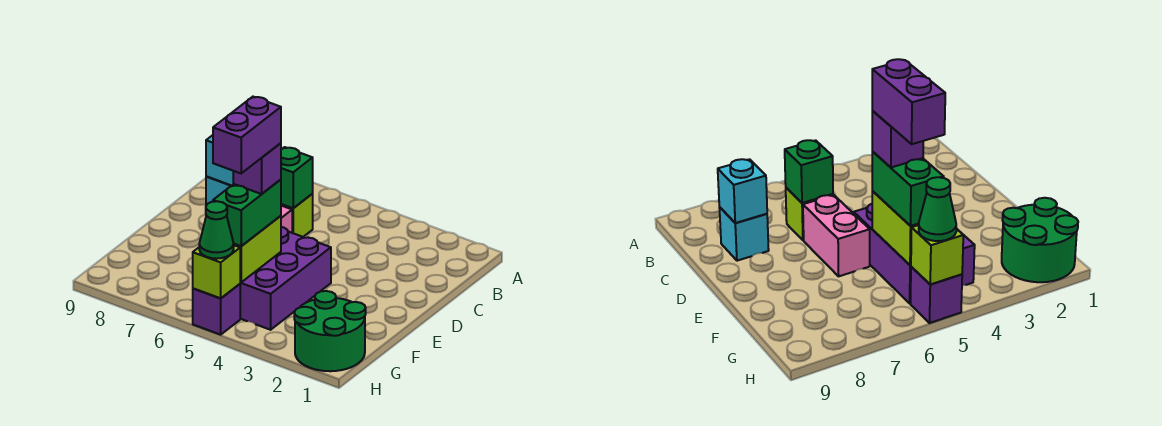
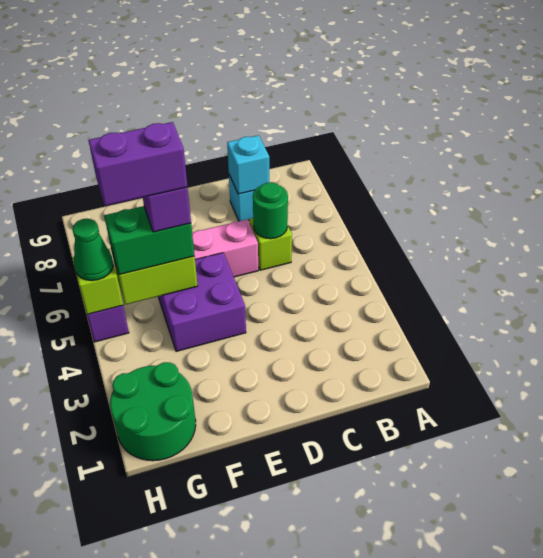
green 1x1 brick [281,147,313,208] -> green 1x1 round brick [253,182,288,239]
purple 2x3 brick [240,227,331,330] -> purple 2x2 brick [158,253,246,351]

